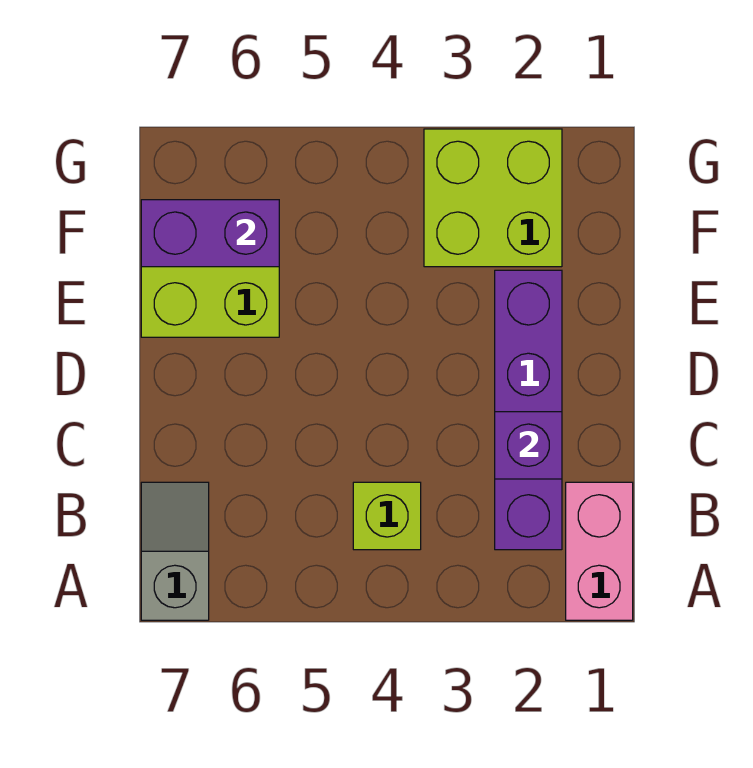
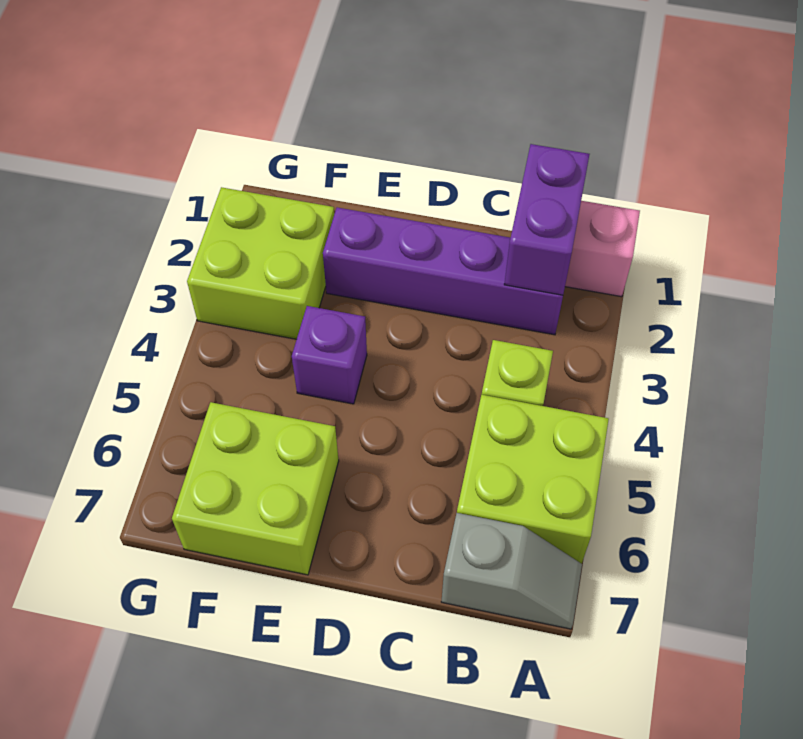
none -> lime 2x2 brick [457,395,609,564]
grey 1x2 slope [141,482,209,620] -> grey 1x2 slope turned to [441,513,582,629]
purple 1x1 brick [495,412,562,479] -> purple 1x1 brick moved to [292,306,367,404]
purple 1x2 brick [141,200,279,267] -> purple 1x2 brick moved to [504,144,590,295]

